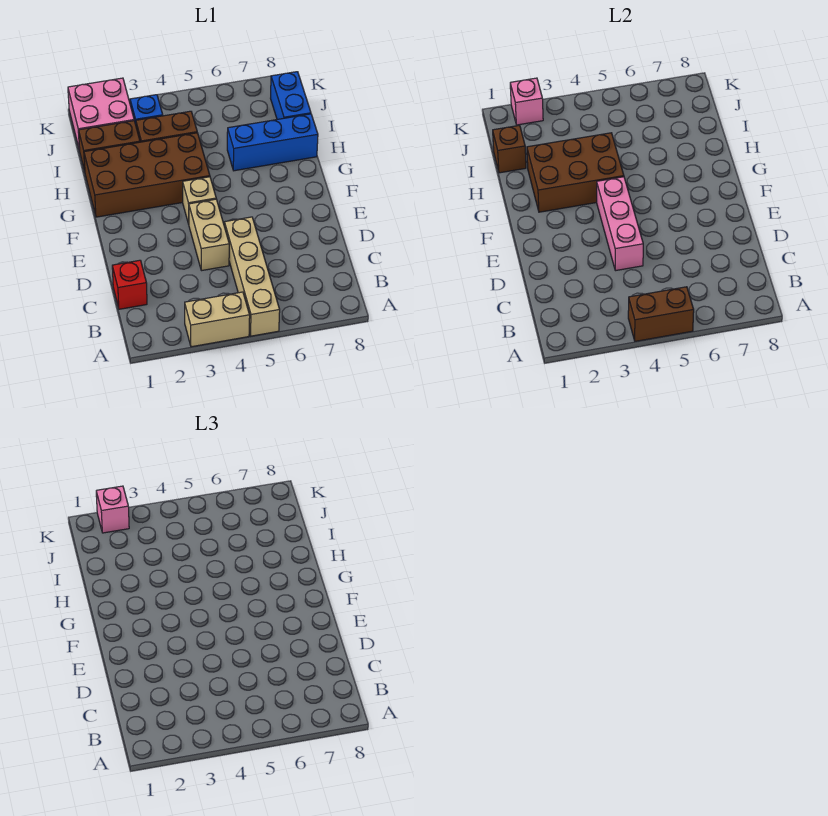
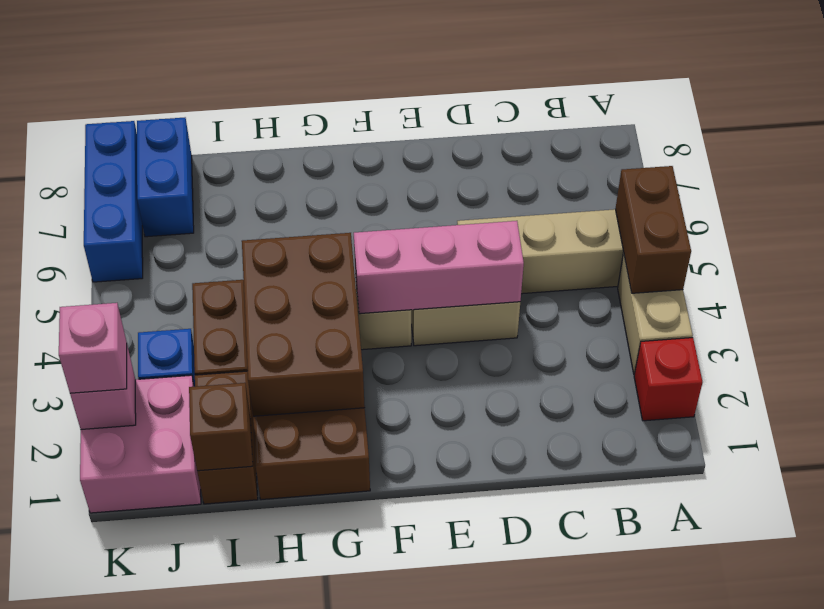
red 1x1 brick [112,260,147,309] -> red 1x1 brick moved to [634,338,702,421]
blue 1x3 brick [227,114,318,171] -> blue 1x3 brick moved to [84,121,143,282]
blue 1x2 brick [271,72,311,119] -> blue 1x2 brick turned to [137,118,194,237]

